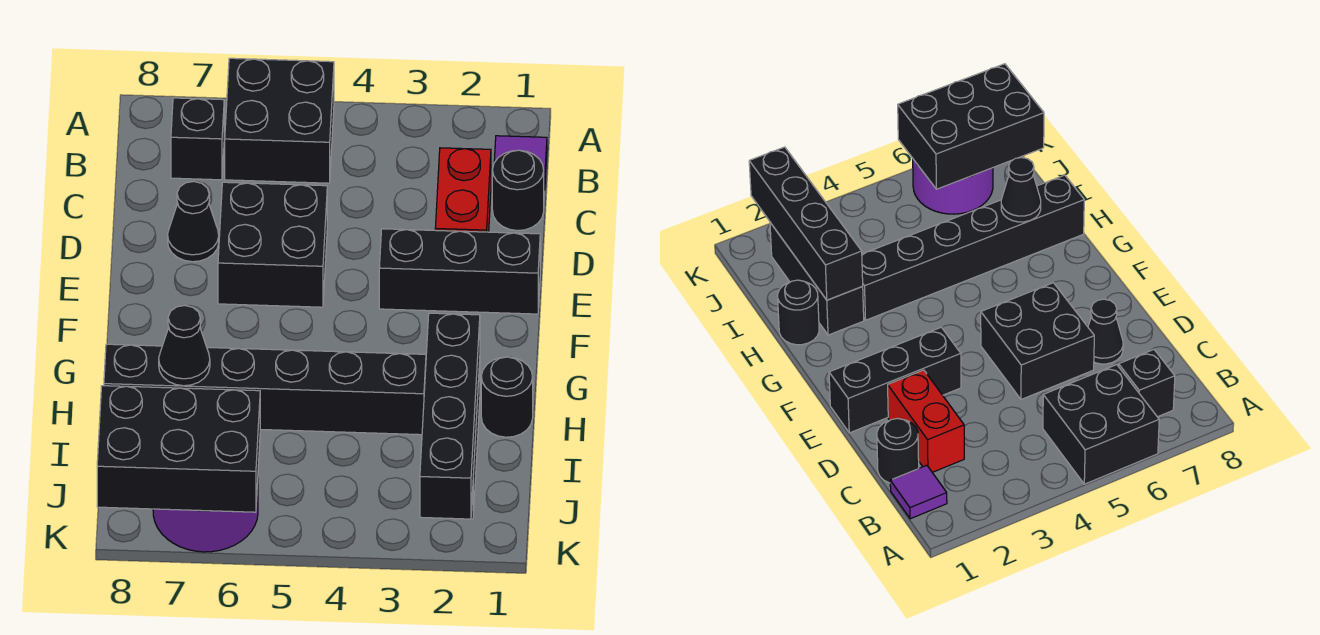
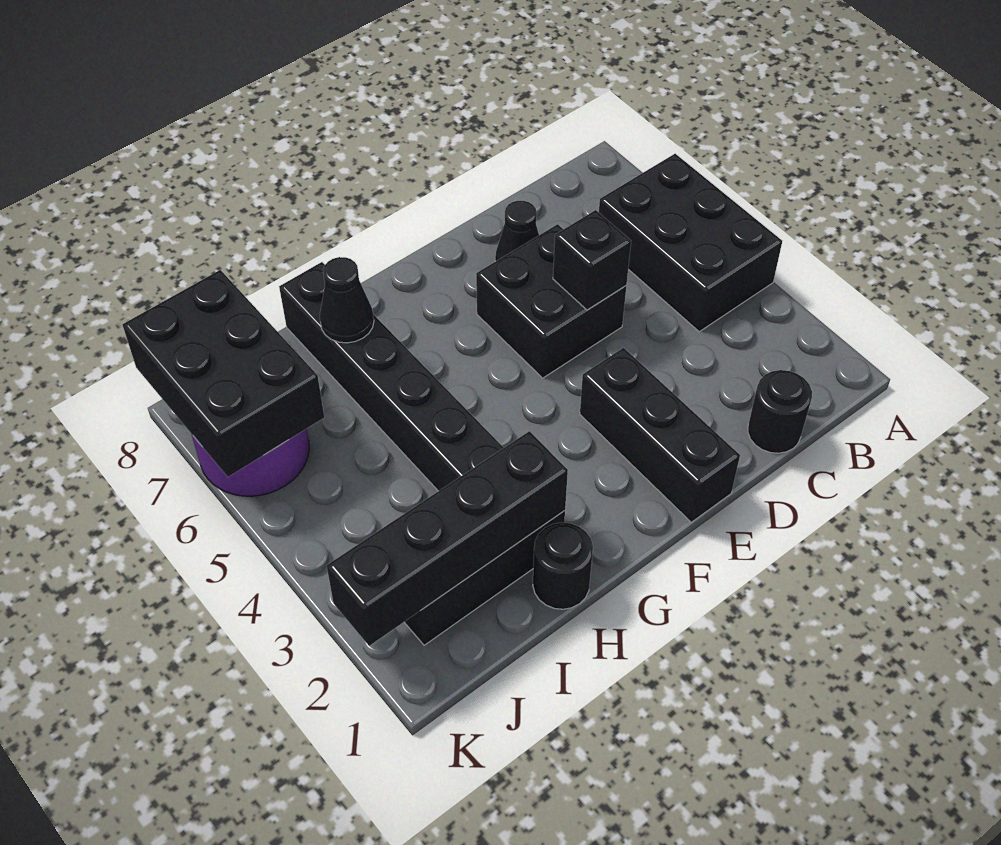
black 2x2 brick [225,58,334,183] -> black 2x3 brick [599,154,782,332]
purple 1x1 tile [494,136,547,190] -> none
black 1x1 brick [171,98,224,180] -> black 1x1 brick moved to [553,210,631,310]
red 1x2 brick [435,148,491,232] -> none

